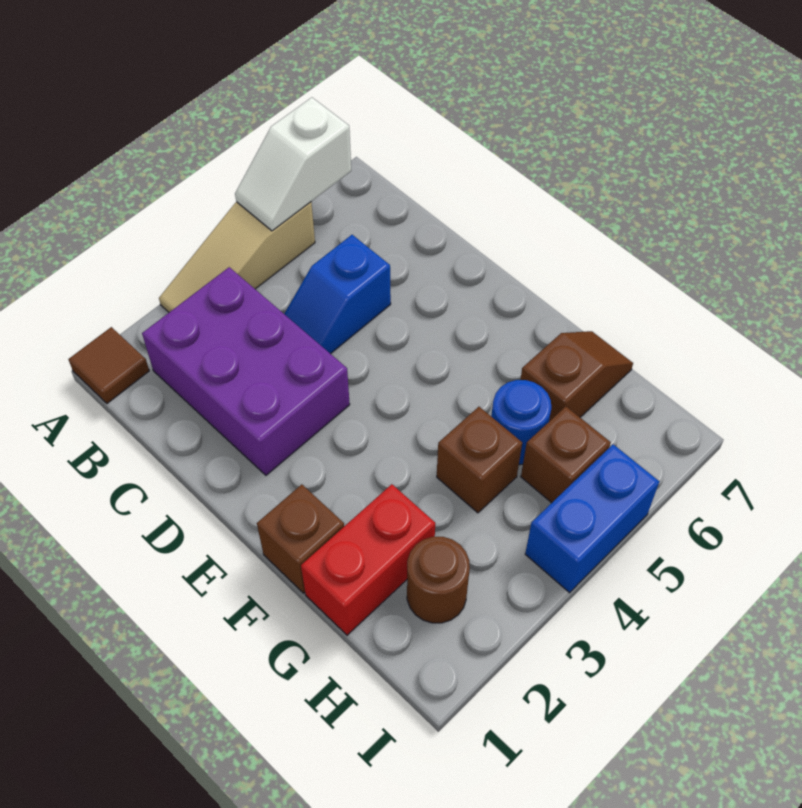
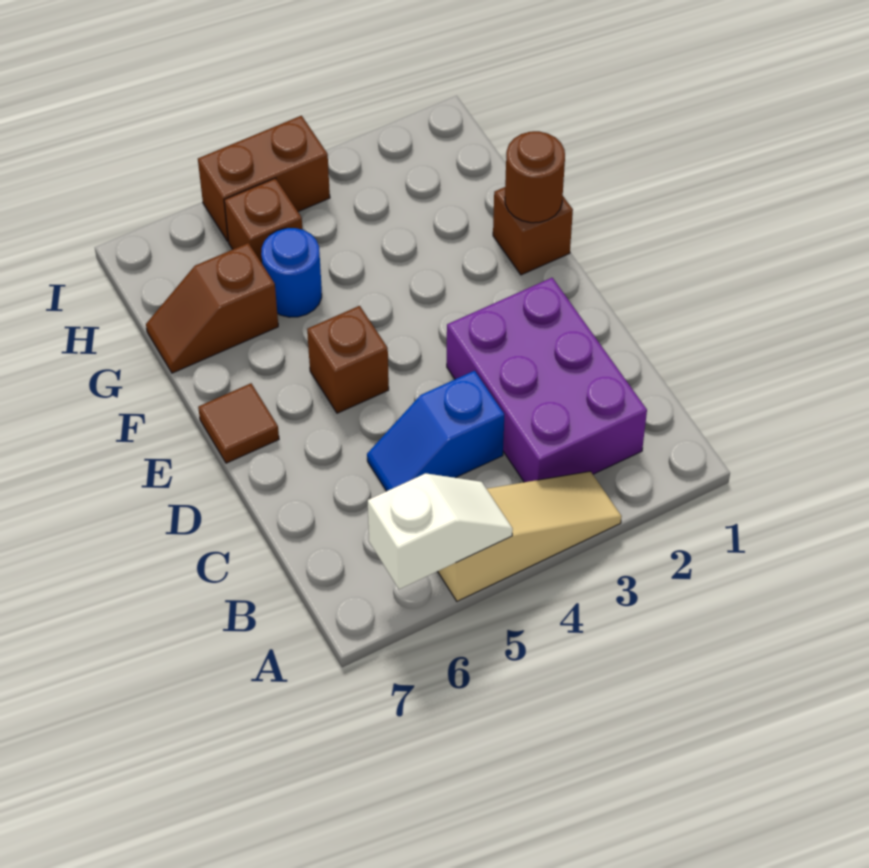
brown 1x1 tile [68,327,149,403] -> brown 1x1 tile moved to [198,383,279,463]
blue 1x2 slope [284,235,391,354] -> blue 1x2 slope turned to [367,371,504,491]
red 1x2 brick [301,484,435,635] -> none
brown 1x1 brick [437,407,522,513] -> brown 1x1 brick moved to [307,306,389,413]
brown 1x1 round brick [407,537,470,623] -> brown 1x1 round brick moved to [505,131,565,223]
blue 1x2 brick [525,444,659,593] -> brown 1x2 brick [198,116,330,241]

